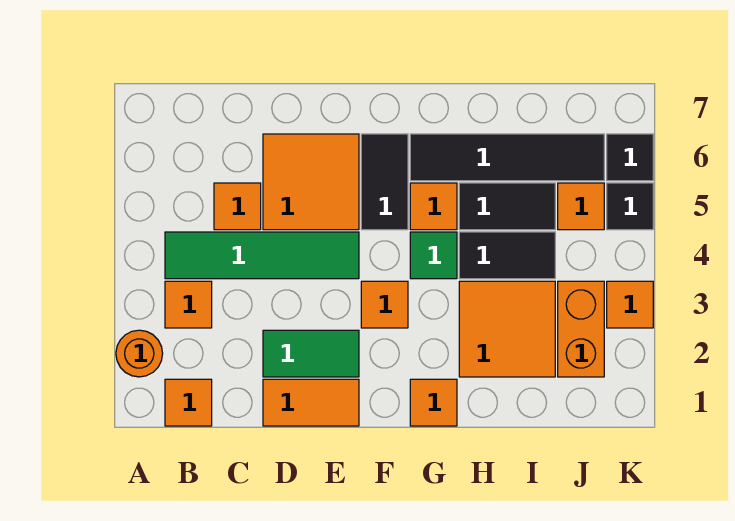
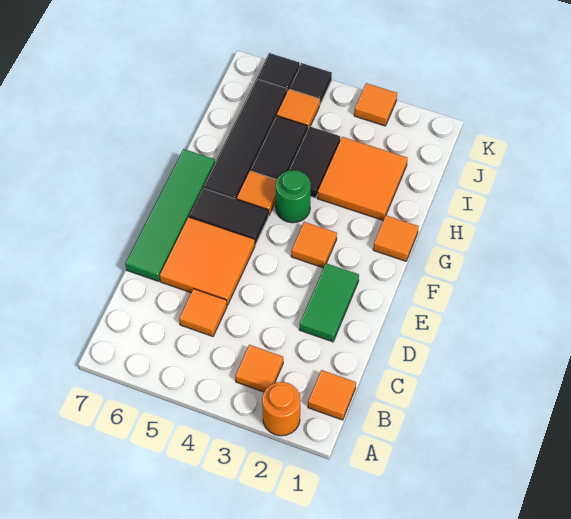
green 1x4 tile [165,232,359,279] -> green 1x4 tile moved to [125,149,215,281]
orange 1x2 tile [263,379,359,426] -> none
green 1x1 tile [410,232,457,279] -> green 1x1 round brick [276,170,311,223]
orange 1x2 brick [558,281,604,377] -> none

